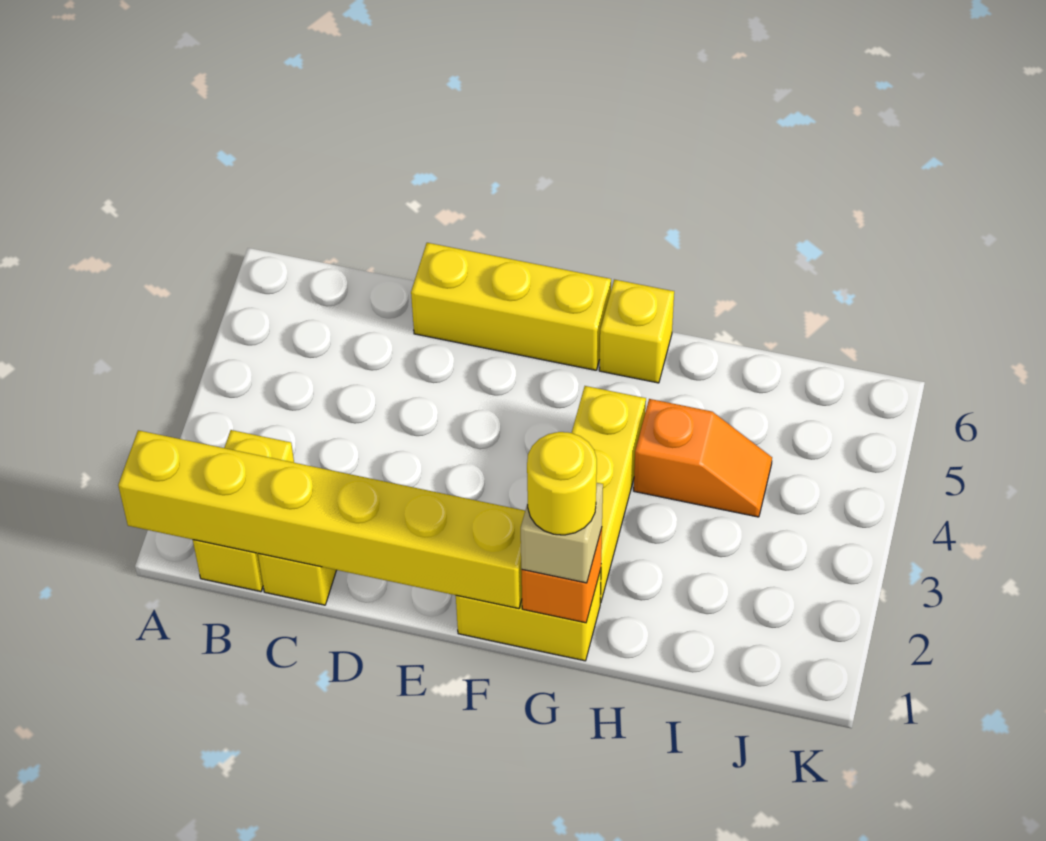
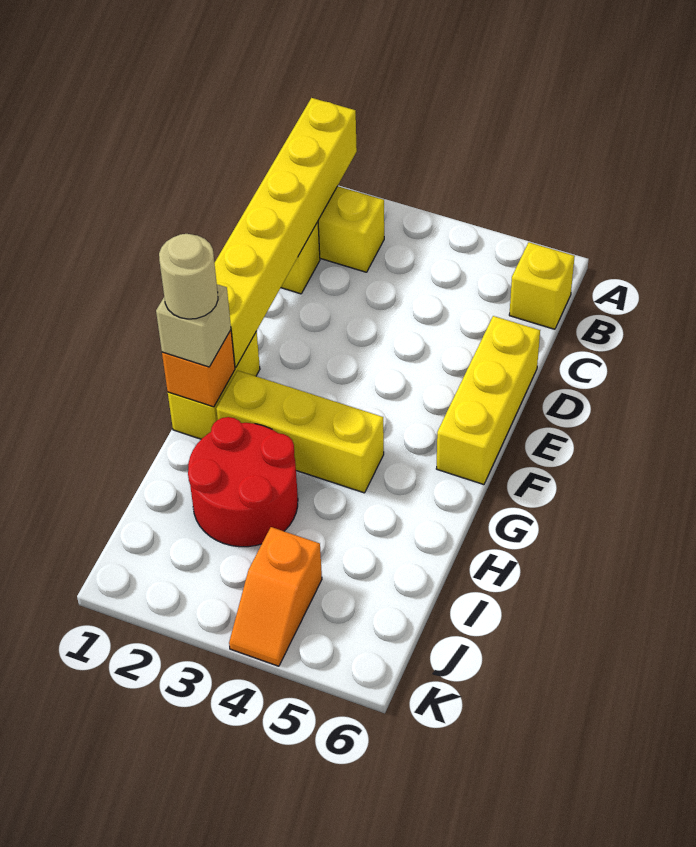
yellow 1x1 round brick [527,432,597,535] -> tan 1x1 round brick [159,234,218,319]
yellow 1x1 brick [599,279,674,383] -> yellow 1x1 brick moved to [509,242,575,329]
none -> red 2x2 round brick [188,417,298,547]
orange 1x2 slope [634,399,772,517] -> orange 1x2 slope moved to [229,527,322,666]

